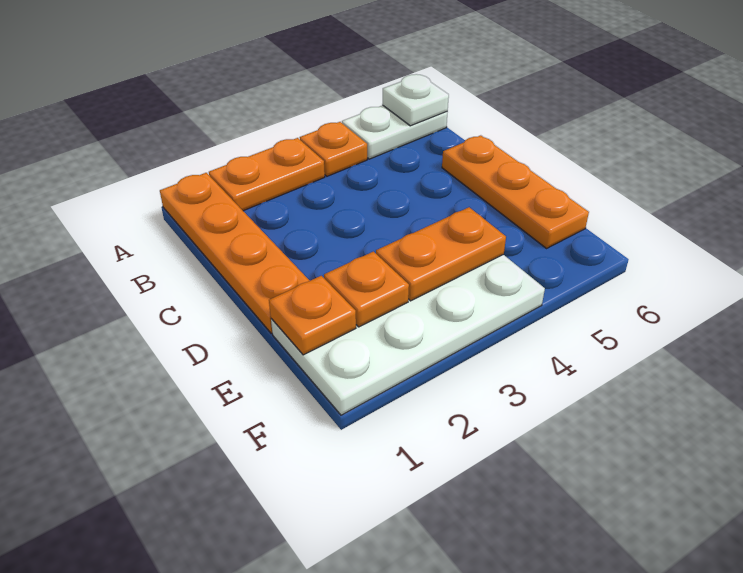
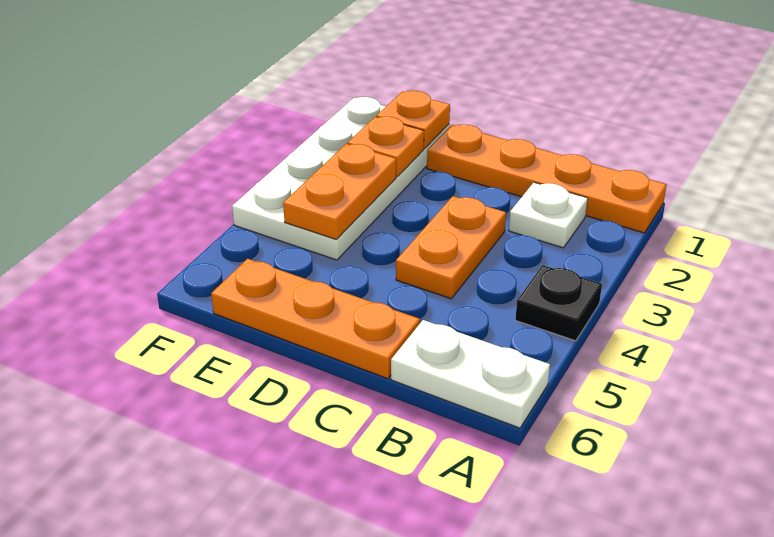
orange 1x2 plate [209,138,325,211] -> orange 1x2 plate moved to [396,196,506,299]
orange 1x1 plate [300,122,367,176] -> black 1x1 plate [515,265,602,341]
white 1x2 plate [342,105,448,159] -> white 1x2 plate turned to [391,320,550,428]
white 1x1 plate [382,74,449,126] -> white 1x1 plate moved to [509,183,588,248]

